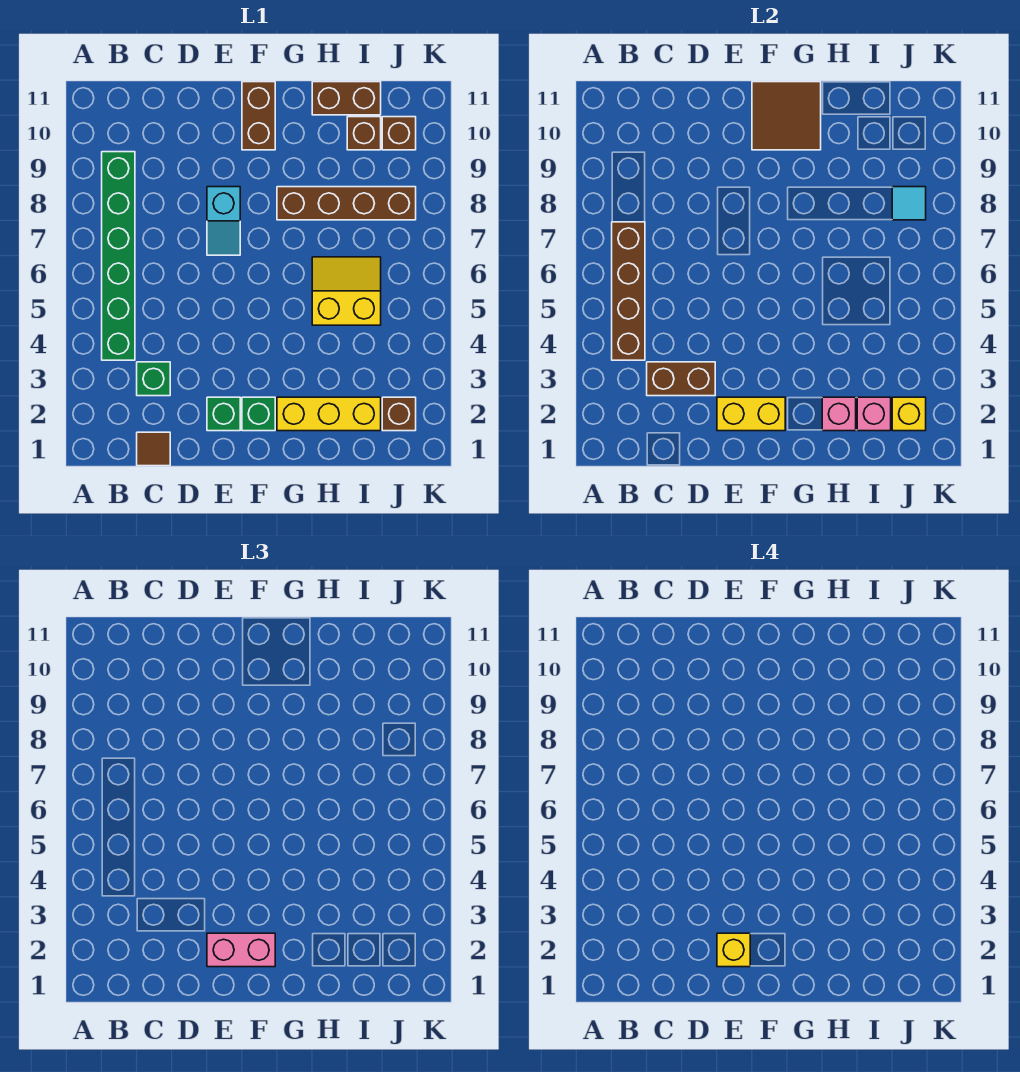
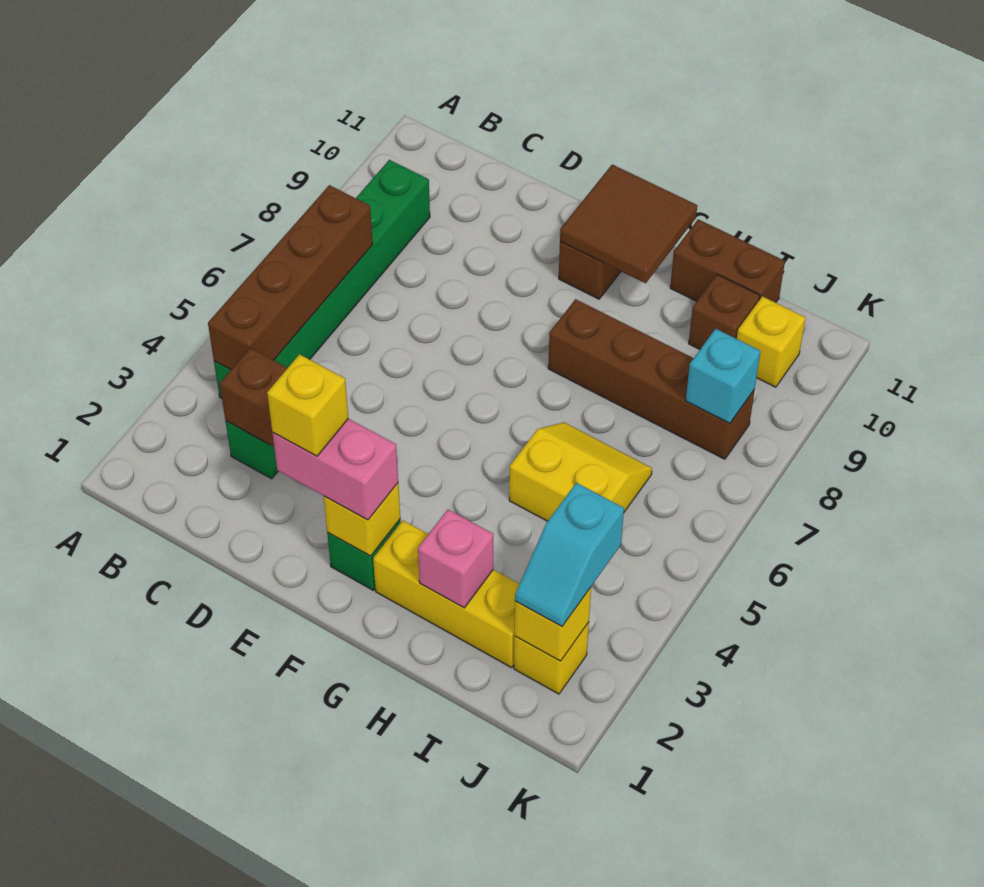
brown 1x1 tile [137,432,170,466] -> none
green 1x1 brick [207,397,240,431] -> none
yellow 1x2 brick [717,397,785,431] -> yellow 1x1 brick [324,483,400,556]
cyan 1x2 slope [207,187,240,255] -> cyan 1x2 slope moved to [515,483,624,626]
pink 1x1 brick [857,397,891,431] -> none
brown 1x1 brick [382,397,416,431] -> yellow 1x1 brick [514,622,589,694]
cyan 1x1 tile [892,187,926,220] -> cyan 1x1 brick [686,329,760,423]
brown 1x1 brick [382,117,416,150] -> yellow 1x1 brick [737,296,806,387]

